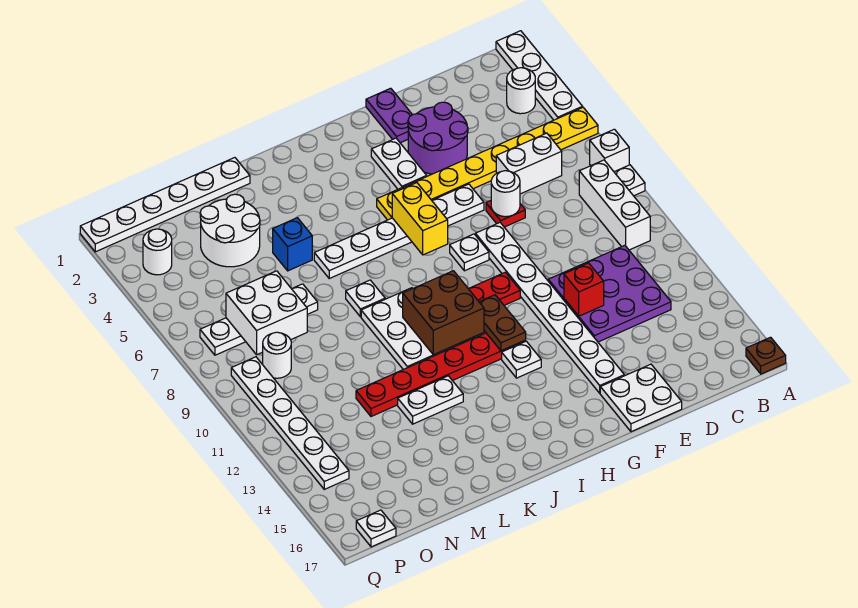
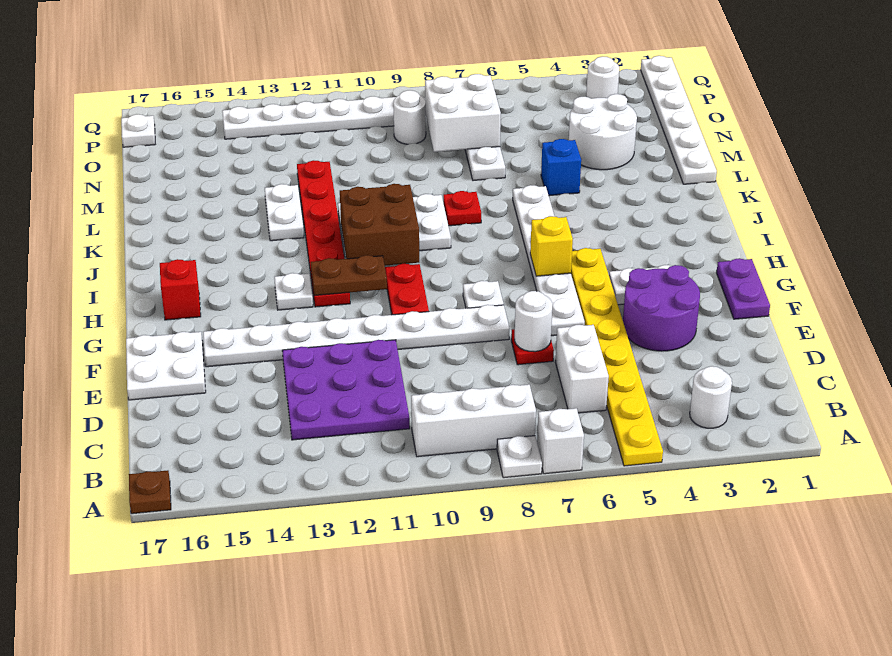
white 1x4 plate [496,31,583,120] -> none
red 1x1 brick [564,263,604,316] -> red 1x1 brick moved to [160,259,201,320]
purple 1x2 plate [366,88,412,143] -> purple 1x2 plate turned to [717,259,770,319]
yellow 1x2 brick [392,183,448,255] -> yellow 1x1 brick [530,216,573,276]
white 1x1 plate [346,280,385,317] -> red 1x1 plate [443,191,481,226]

